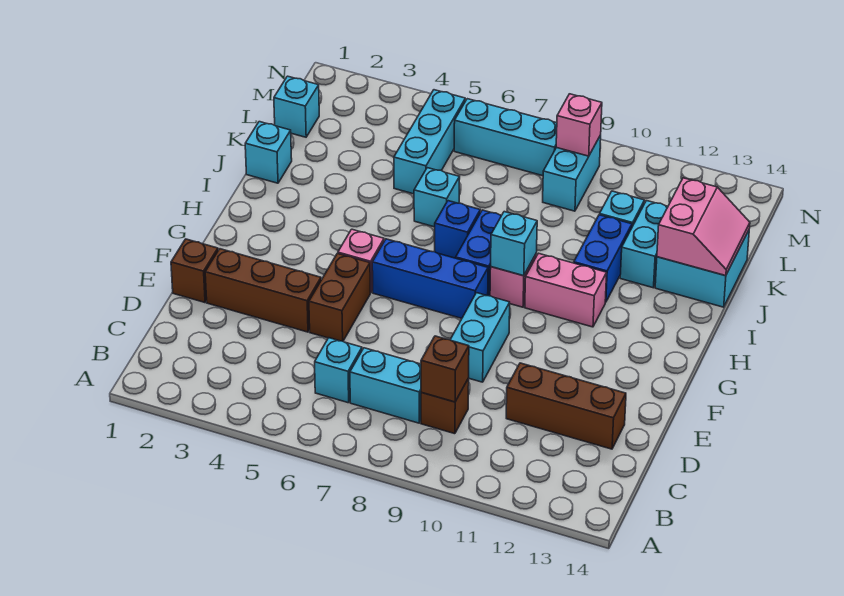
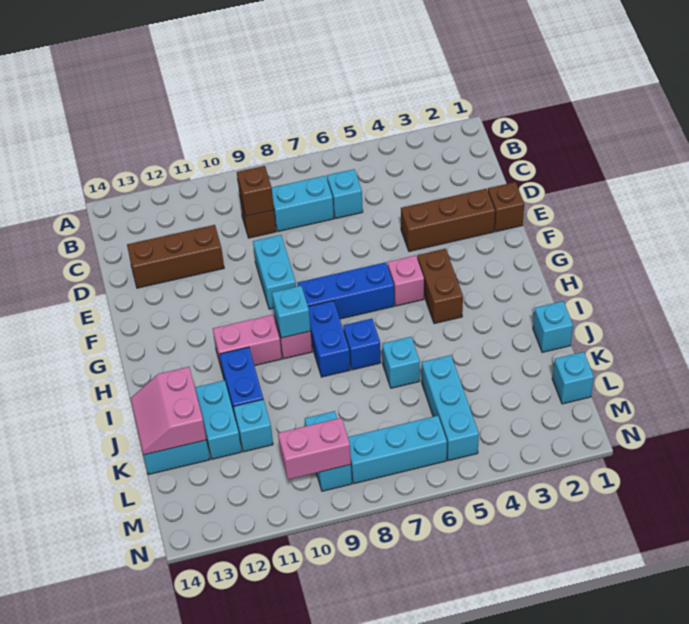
brown 1x2 brick [309,253,370,341] -> brown 1x2 brick moved to [417,249,463,324]
pink 1x1 brick [556,94,602,156] -> pink 1x2 brick [278,418,351,480]

